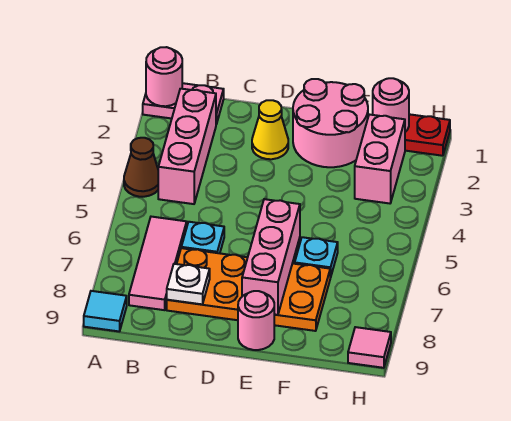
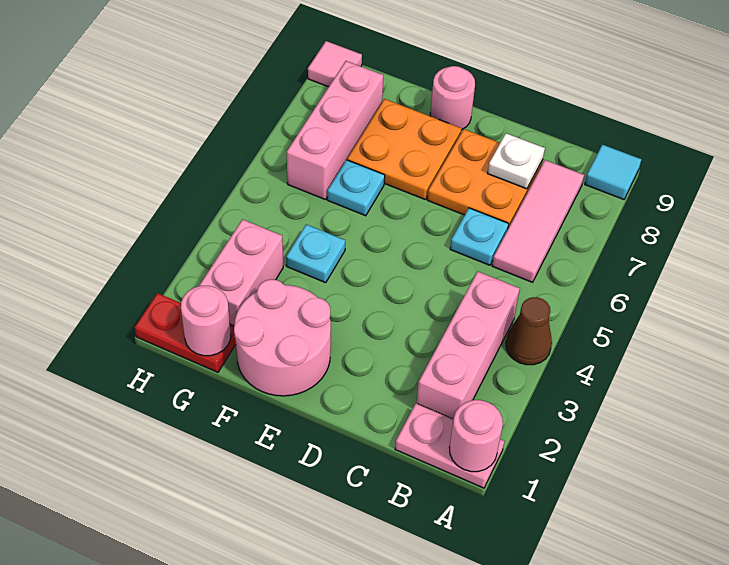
yellow 1x1 cone [252,100,288,159] -> none
pink 1x3 brick [242,199,300,315] -> pink 1x3 brick moved to [287,61,383,199]
none -> cyan 1x1 plate [286,224,345,283]

